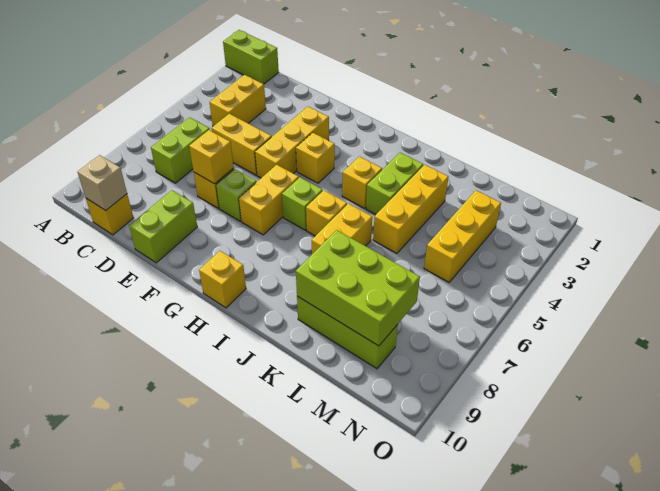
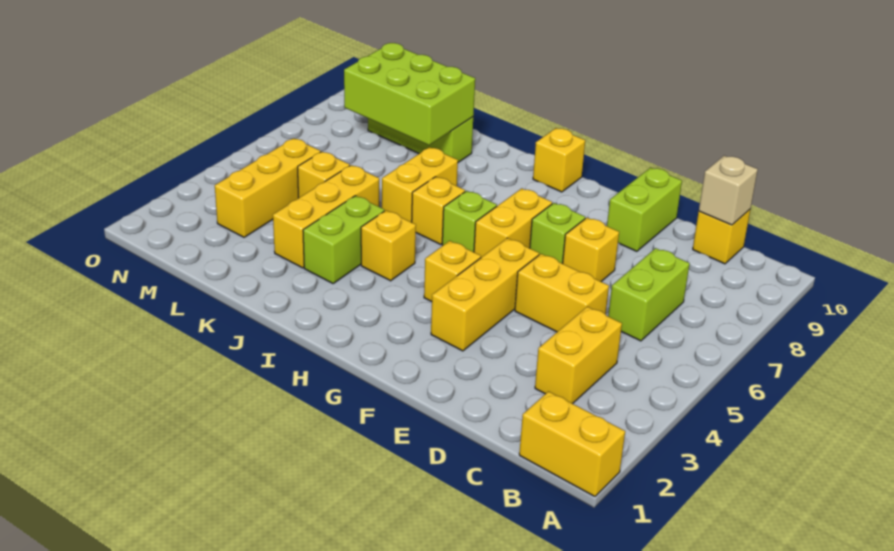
lime 1x2 brick [223,30,279,84] -> yellow 1x2 brick [519,391,625,497]
yellow 1x1 brick [189,130,234,184] -> yellow 1x1 brick moved to [298,152,350,198]

